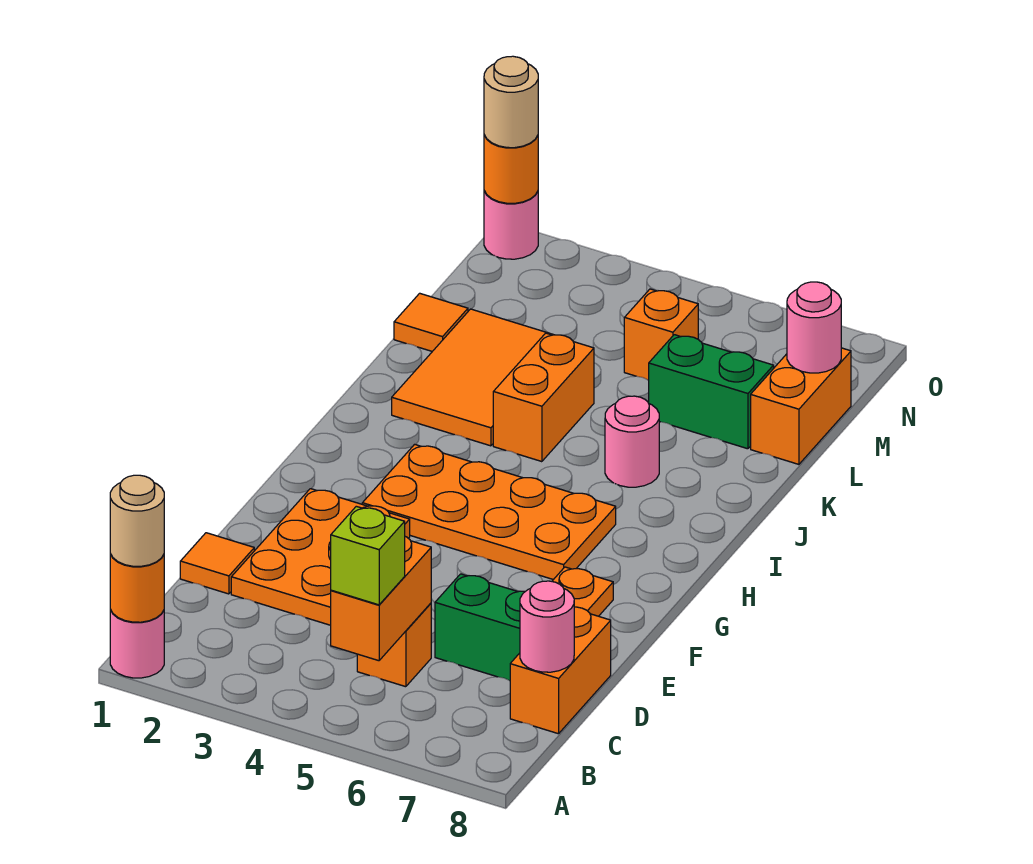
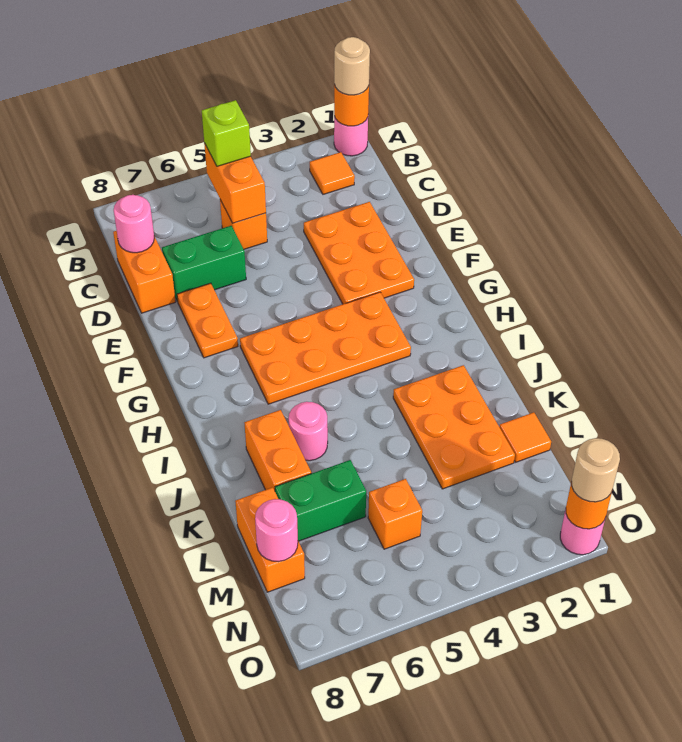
orange 1x1 tile [180,533,254,594] -> orange 1x1 tile moved to [310,152,355,194]
orange 2x3 tile [392,309,553,446] -> orange 2x3 plate [393,365,515,489]
orange 1x2 brick [493,333,594,462] -> orange 1x2 brick moved to [244,410,311,491]

